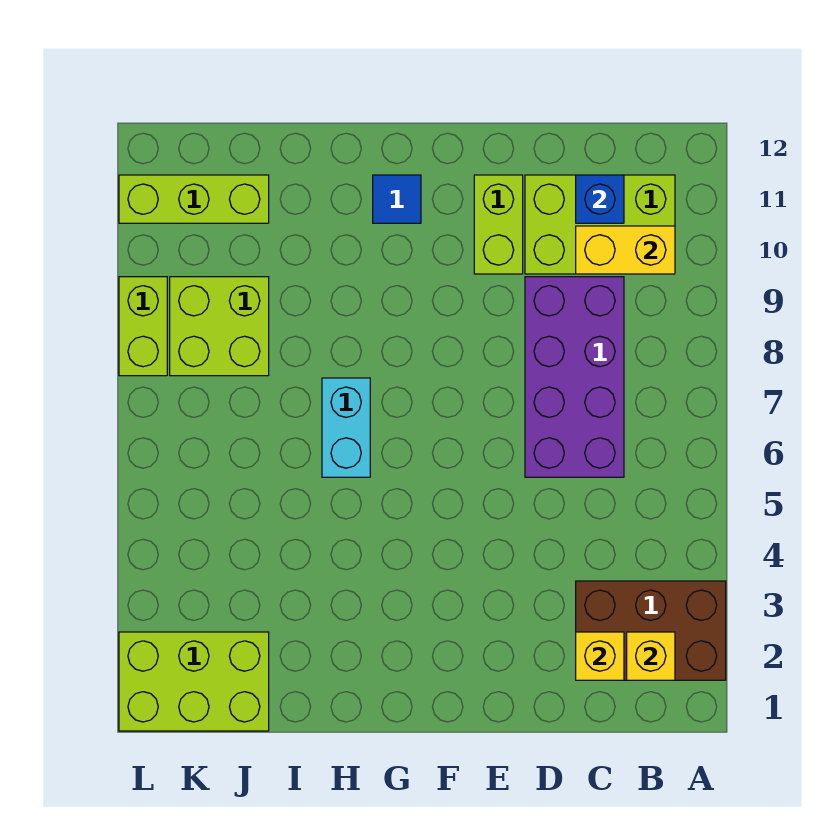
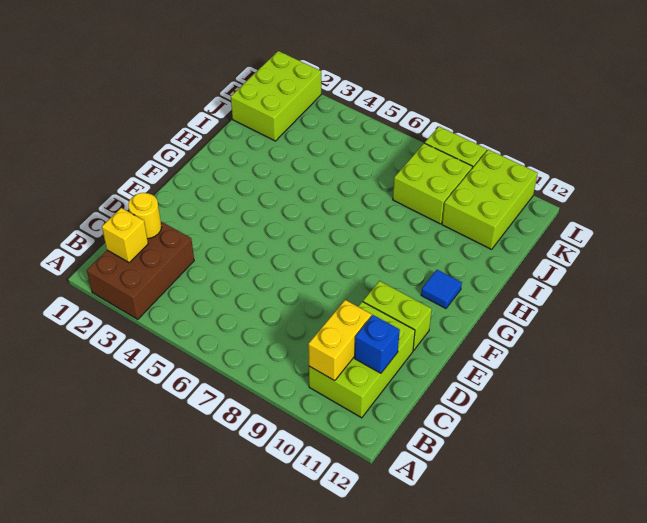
yellow 1x1 brick [576,632,624,680] -> yellow 1x1 round brick [128,193,162,239]
purple 2x4 brick [525,277,624,477] -> none
cyan 1x2 brick [322,378,370,477] -> none
lime 1x3 brick [119,175,269,223] -> lime 2x3 brick [442,149,538,249]

